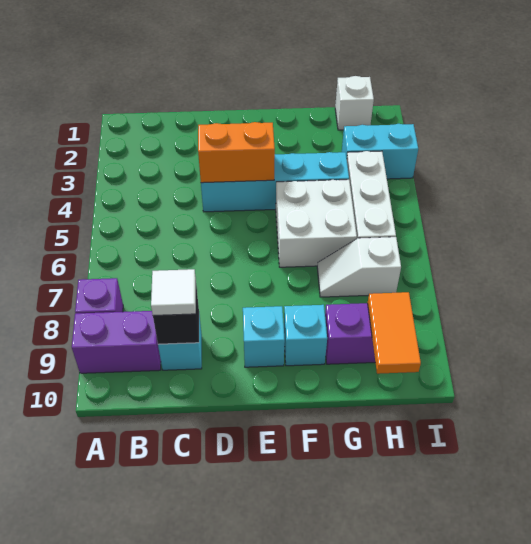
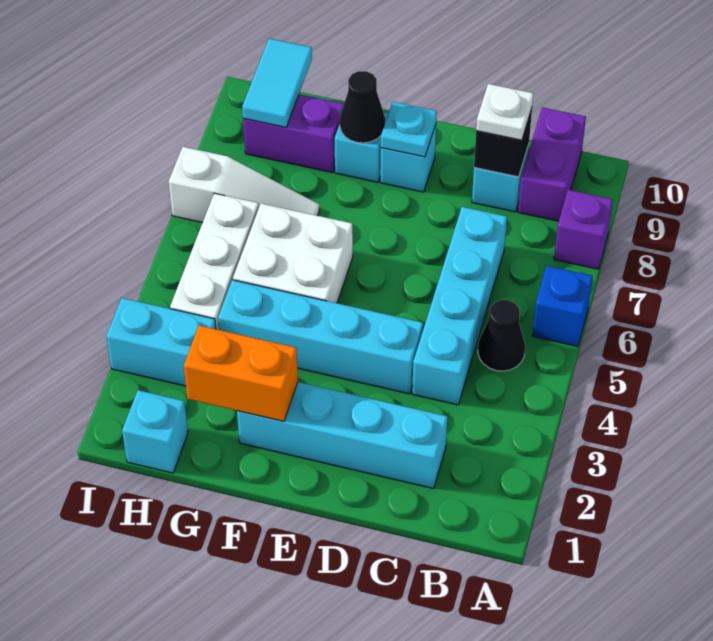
none -> blue 1x1 brick [532,266,593,347]
purple 1x2 brick [72,311,161,373] -> purple 1x2 brick turned to [518,107,586,221]
none -> black 1x1 cone [478,300,525,371]
none -> cyan 1x4 brick [237,382,447,489]
none -> cyan 1x4 brick [412,207,507,405]
white 1x1 tile [151,269,196,316] -> white 1x1 plate [476,84,533,140]
orange 1x2 brick [198,122,275,183] -> orange 1x2 brick moved to [184,325,298,421]
none -> cyan 1x1 plate [381,102,437,157]
none -> black 1x1 cone [340,71,385,143]
white 1x2 slope [317,237,401,297] -> white 1x3 slope [169,147,319,223]
white 1x1 brick [335,76,374,130] -> cyan 1x1 brick [122,390,188,473]
orange 1x2 tile [368,292,421,374] -> cyan 1x2 tile [242,38,312,127]

